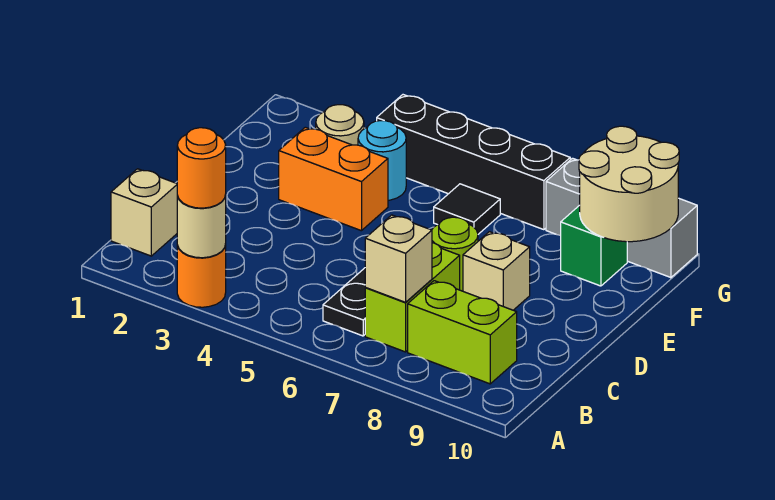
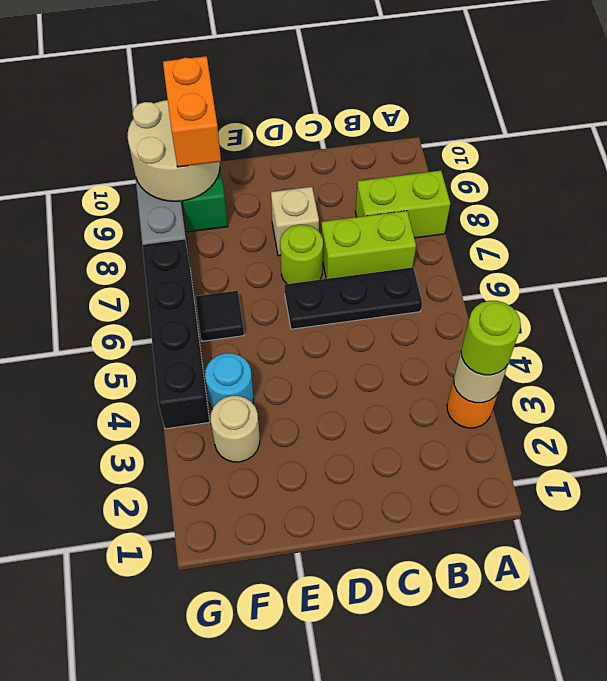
orange 1x1 round brick [177,128,226,208] -> lime 1x1 round brick [461,301,521,375]
tan 1x1 brick [111,169,177,256] -> none
tan 1x1 brick [365,215,432,302] -> none
lime 1x2 brick [408,281,517,384] -> lime 1x2 brick turned to [355,171,450,238]
orange 1x2 brick [279,127,388,231] -> orange 1x2 brick moved to [163,56,221,167]

